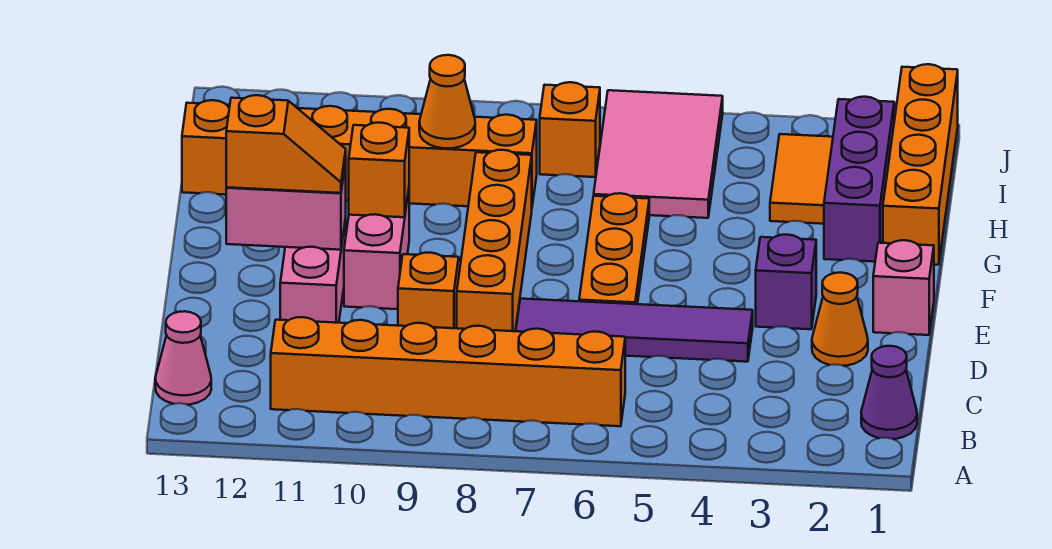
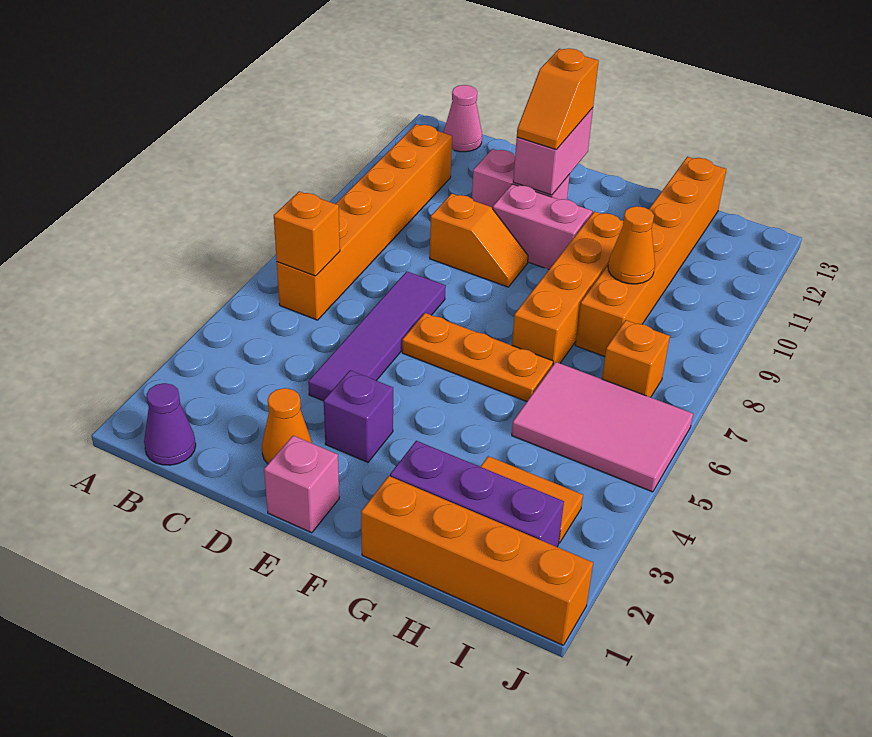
orange 1x4 brick [457,150,532,331] -> orange 1x4 brick turned to [512,211,623,365]
orange 1x1 brick [349,123,409,217] -> orange 1x1 brick moved to [274,191,340,276]

